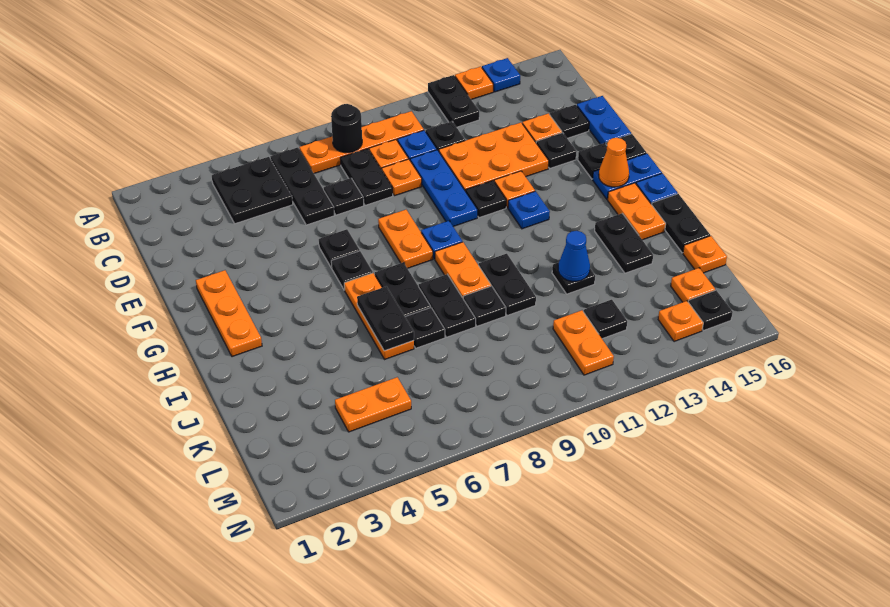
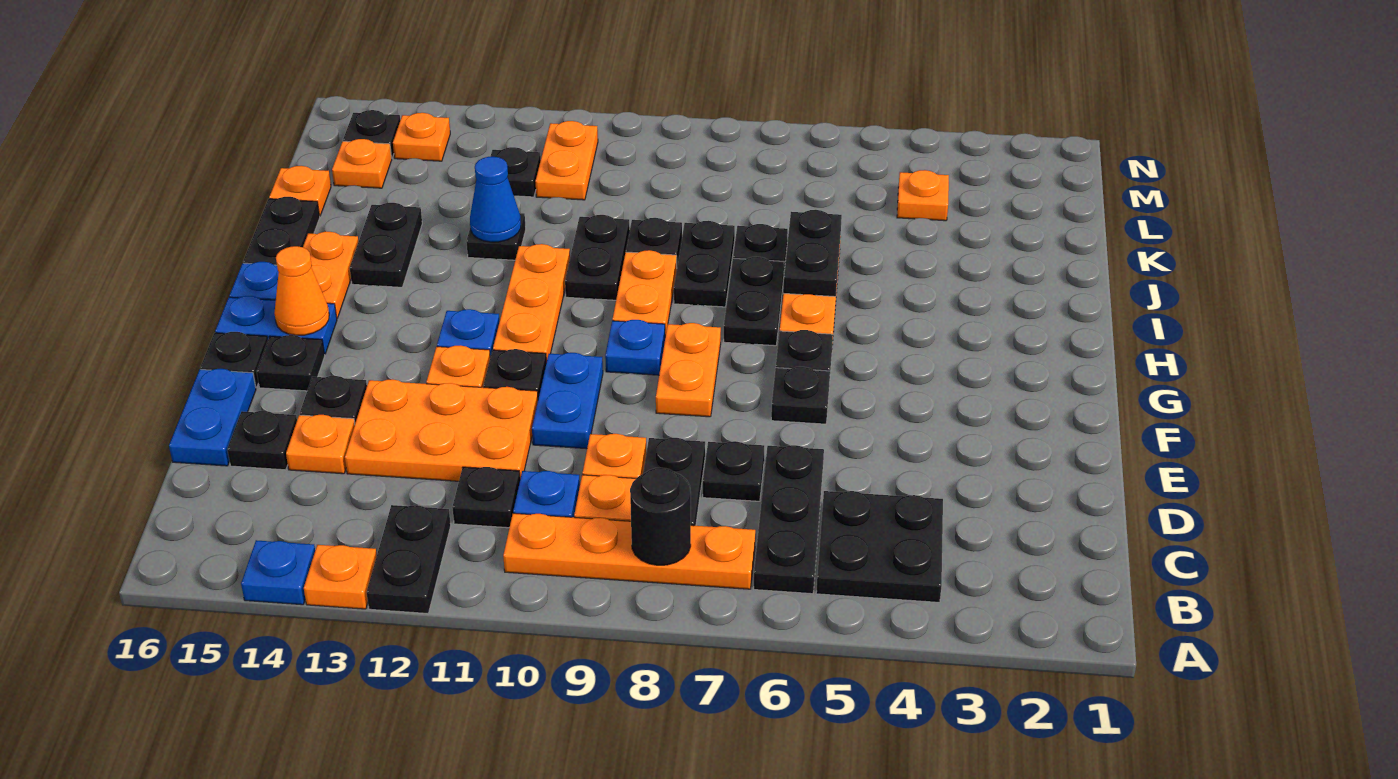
blue 1x3 plate [410,150,478,226] -> blue 1x2 plate [532,353,603,449]
orange 1x3 plate [196,270,262,357] -> orange 1x3 plate moved to [493,244,570,363]
orange 1x2 plate [335,377,411,432] -> orange 1x1 plate [897,170,949,221]

